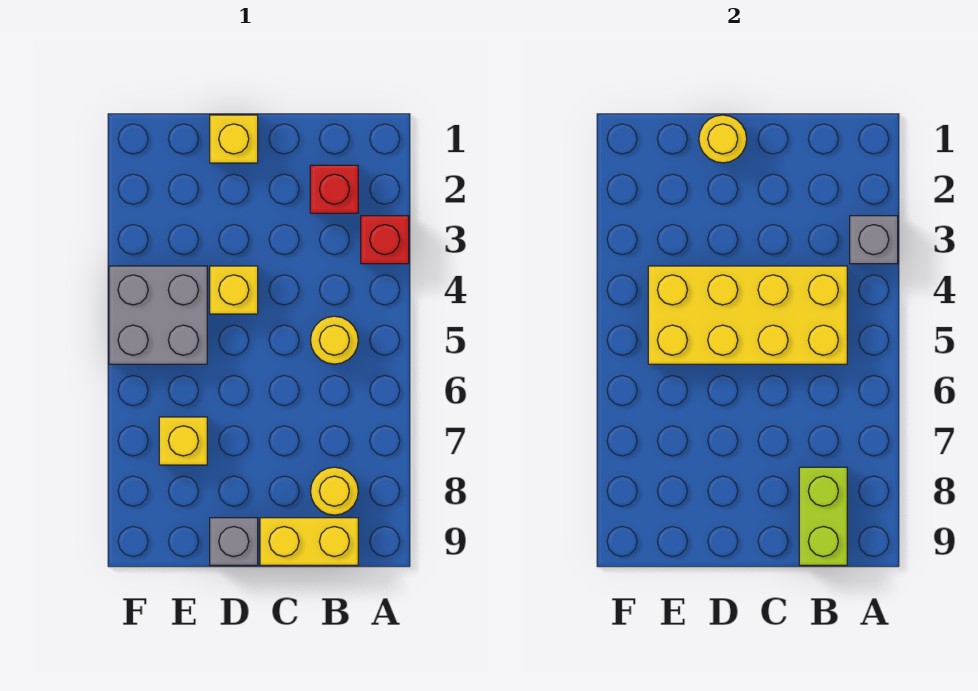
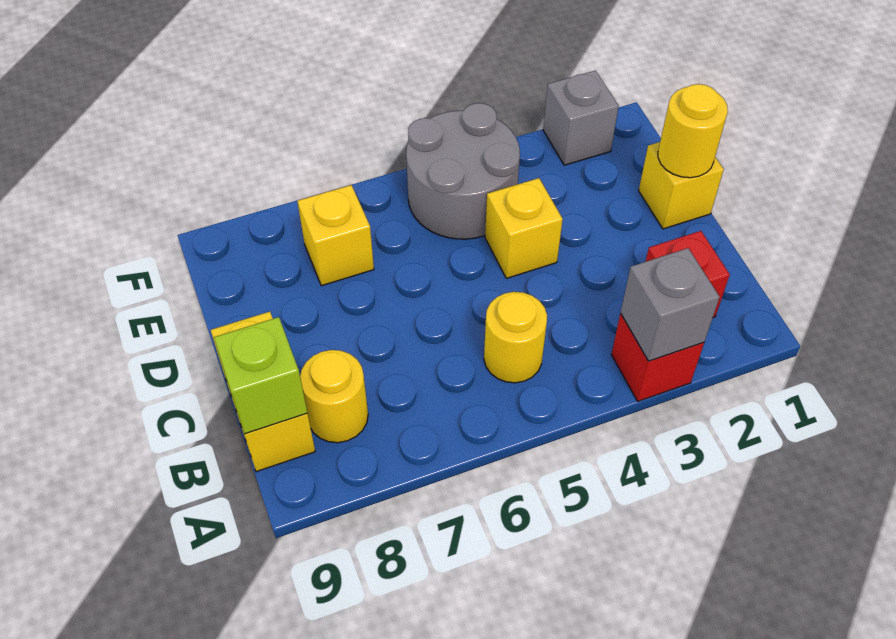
yellow 2x4 brick [648,266,847,364] -> none
lime 1x2 brick [799,467,847,565] -> lime 1x1 brick [214,317,307,434]
grey 1x1 brick [210,518,258,565] -> grey 1x1 brick moved to [543,70,619,165]
grey 2x2 brick [109,266,207,364] -> grey 2x2 round brick [406,103,520,239]

